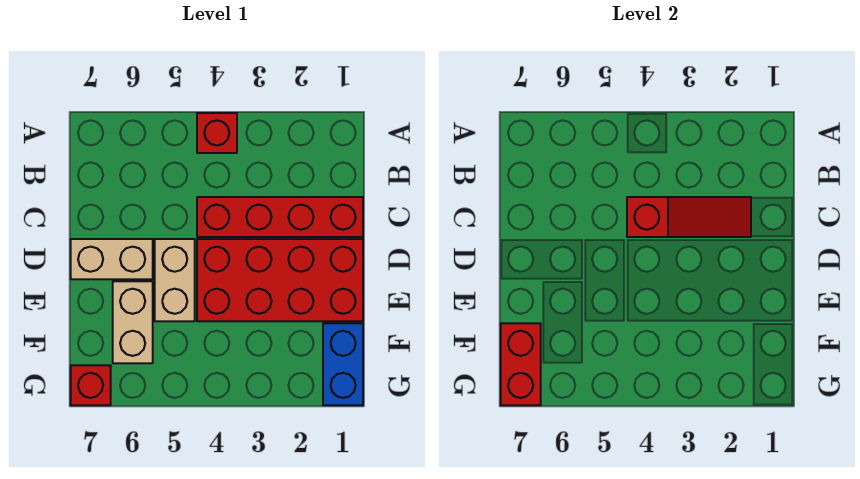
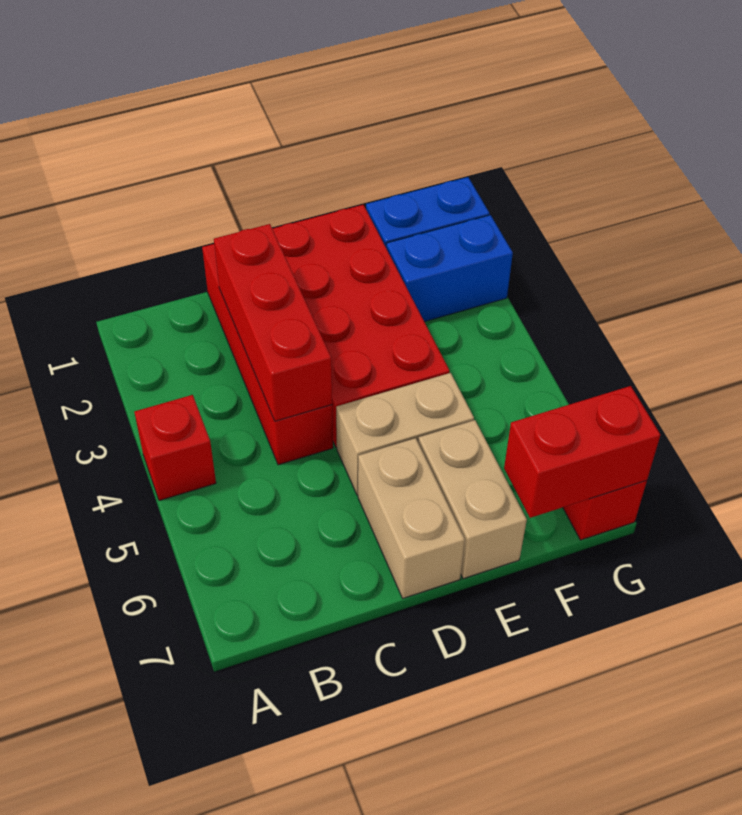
red 1x3 slope [627,197,751,237] -> red 1x3 brick [214,224,332,421]
tan 1x2 brick [113,281,153,363] -> tan 1x2 brick turned to [418,420,527,579]
none -> blue 1x2 brick [386,215,513,322]

